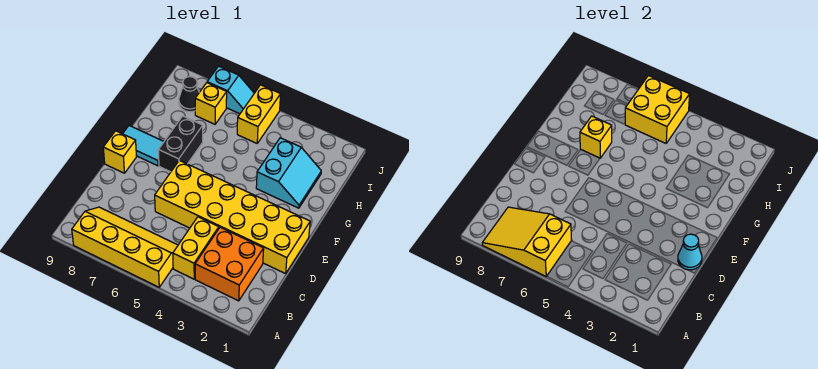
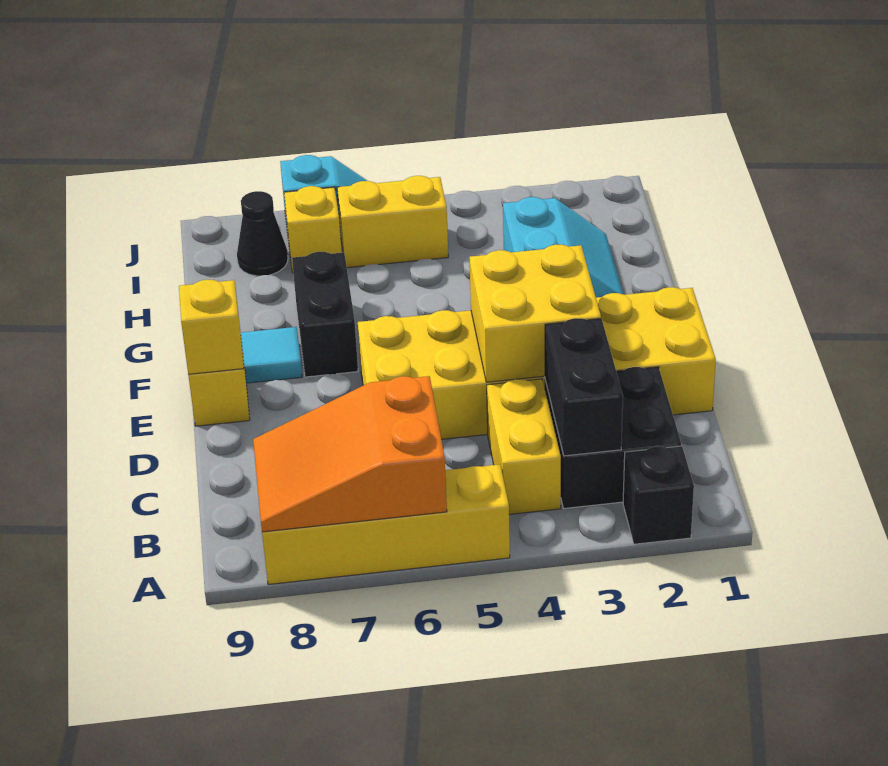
none -> black 1x1 brick [623,446,694,544]
yellow 2x3 slope [482,207,572,276] -> orange 2x3 slope [253,376,447,532]
orange 2x2 brick [195,227,264,301] -> black 2x2 brick [545,367,681,508]
none -> black 1x2 brick [545,318,623,456]
cyan 1x1 cone [678,234,702,270] -> none
yellow 1x1 brick [580,116,612,158] -> yellow 1x1 brick moved to [179,280,244,374]
yellow 1x2 brick [237,85,281,143] -> yellow 1x2 brick turned to [337,176,448,268]
yellow 2x2 brick [625,76,690,143] -> yellow 2x2 brick moved to [470,245,601,382]

